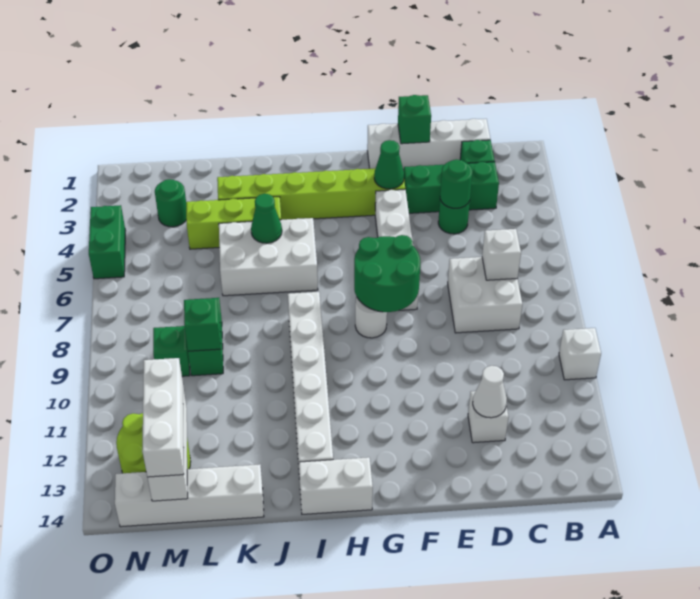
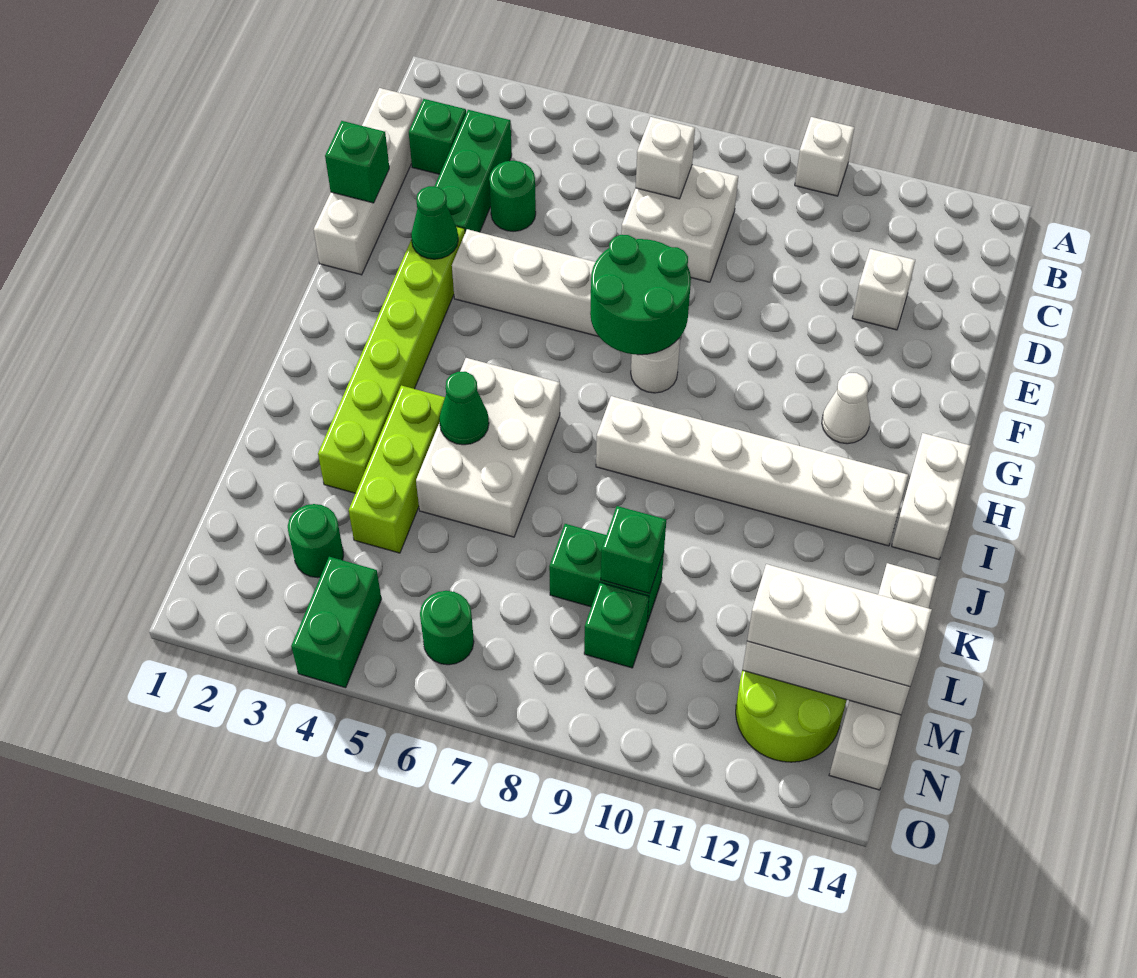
green 1x1 round brick [440,159,472,208] -> green 1x1 round brick moved to [420,591,474,665]
white 1x1 cone [473,366,507,418] -> white 1x1 cone moved to [822,373,870,444]
green 1x2 brick [89,205,125,279] -> green 1x2 brick turned to [291,557,381,688]

